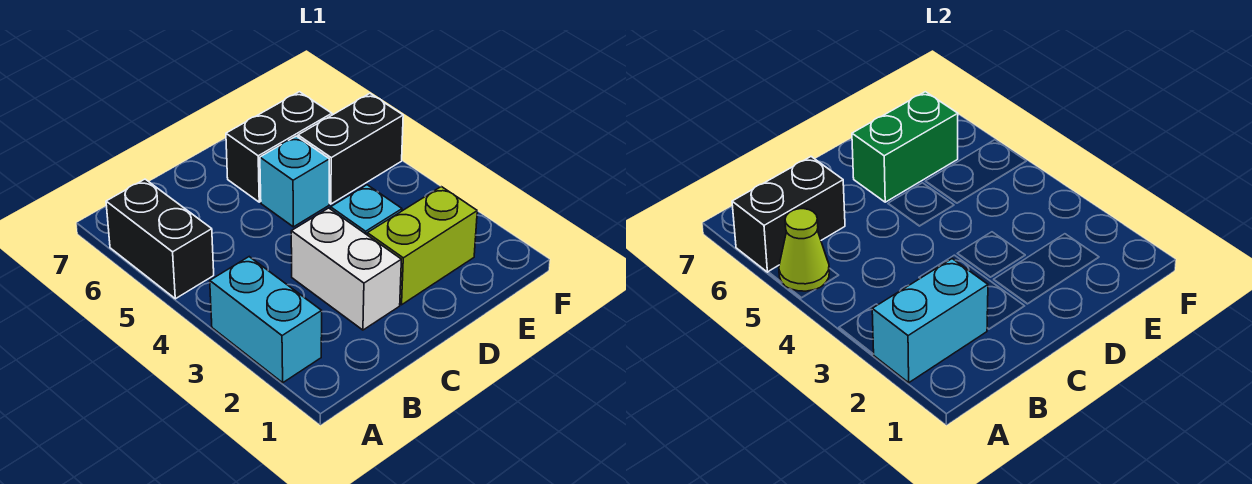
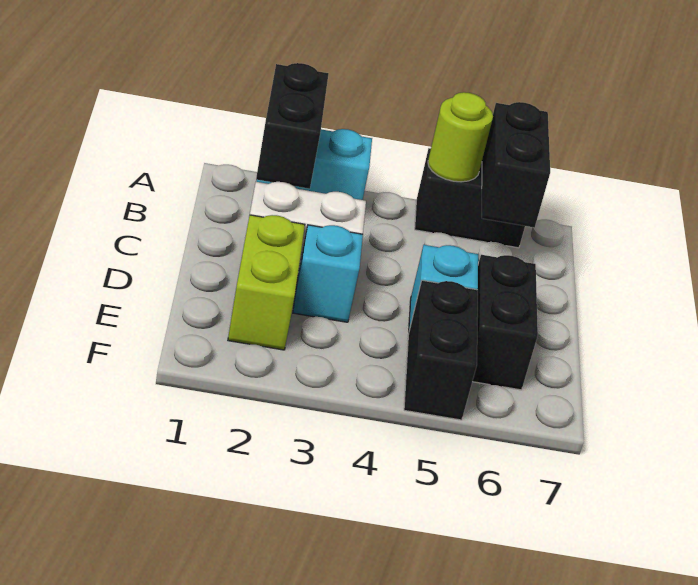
cyan 1x2 brick [872,259,988,383] -> black 1x2 brick [256,63,329,189]
lime 1x1 cone [779,209,829,291] -> lime 1x1 round brick [428,92,493,182]
green 1x2 brick [852,92,958,202] -> none

